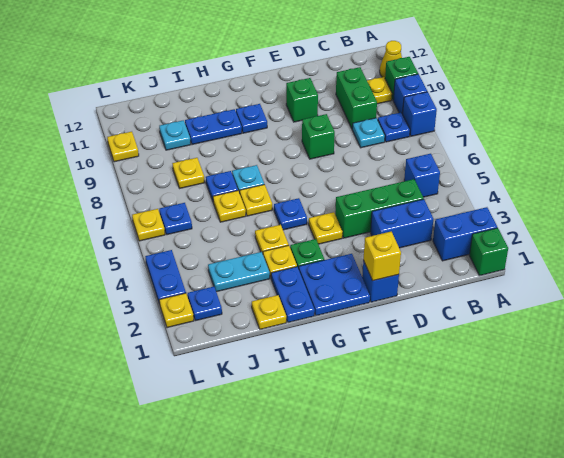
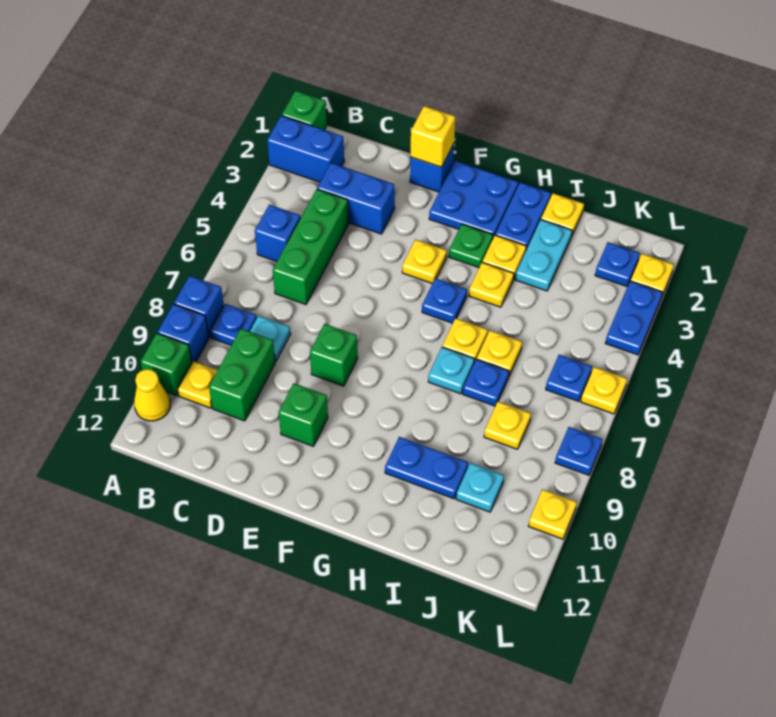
green 1x3 brick [335,179,424,238] -> green 1x3 brick turned to [273,189,349,305]
blue 1x1 plate [236,104,267,133] -> blue 1x1 plate moved to [555,427,603,475]
cyan 1x2 plate [208,252,270,292] -> cyan 1x2 plate turned to [515,220,572,291]

